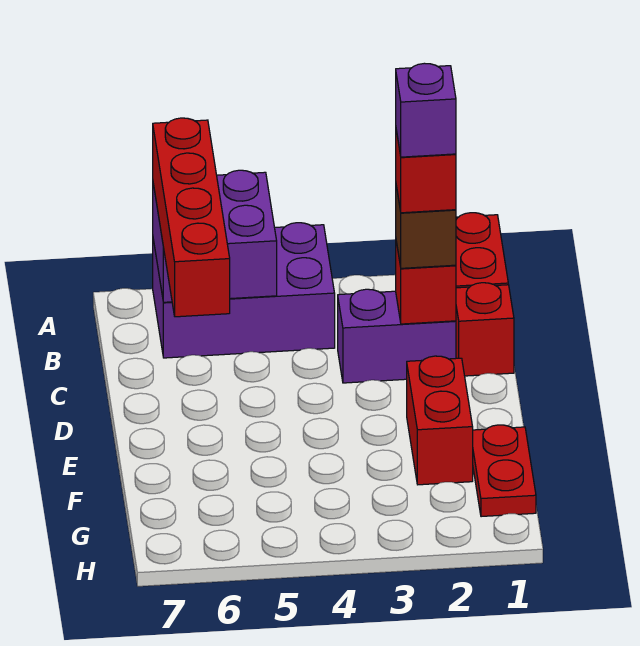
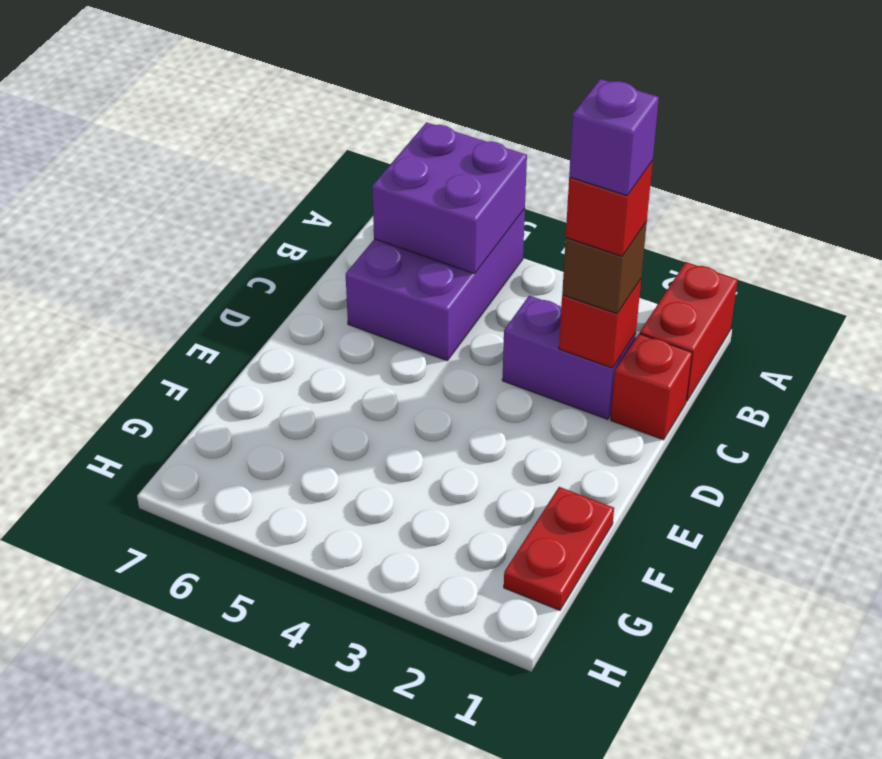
purple 2x3 brick [153,223,335,358] -> purple 2x3 brick turned to [346,209,525,361]
red 1x4 brick [153,118,230,317] -> none
red 1x2 brick [407,356,473,485] -> none

